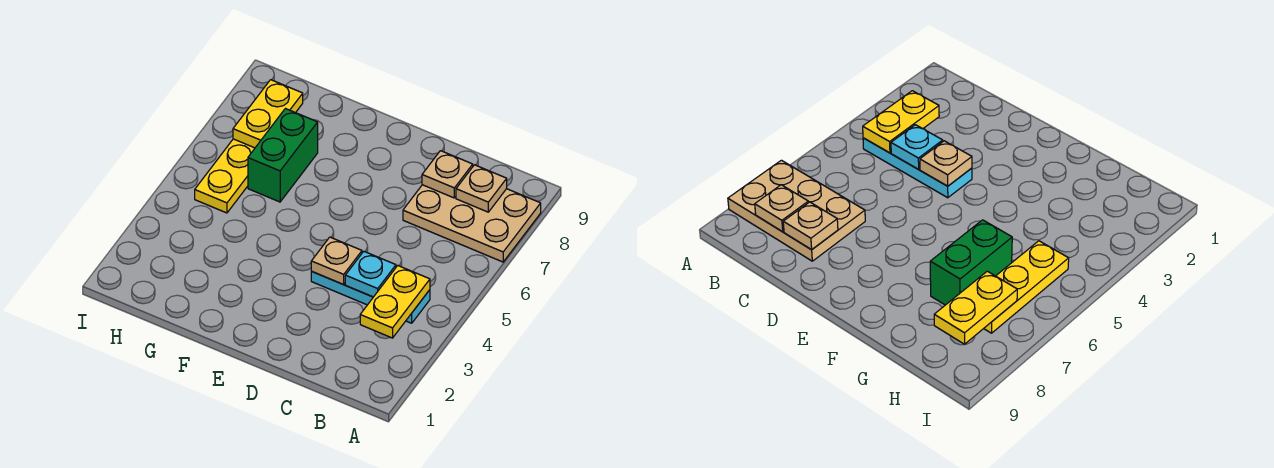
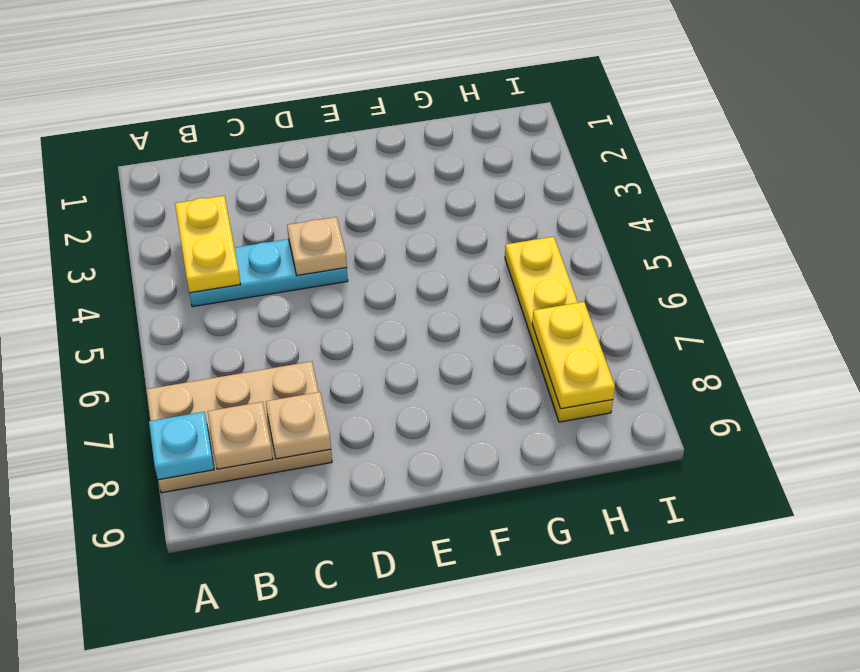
cyan 1x1 plate [345,251,396,297] -> cyan 1x1 plate moved to [149,412,214,480]
green 1x2 brick [248,109,318,202] -> none
yellow 1x3 plate [195,139,255,213] -> yellow 1x4 plate [505,237,613,422]

